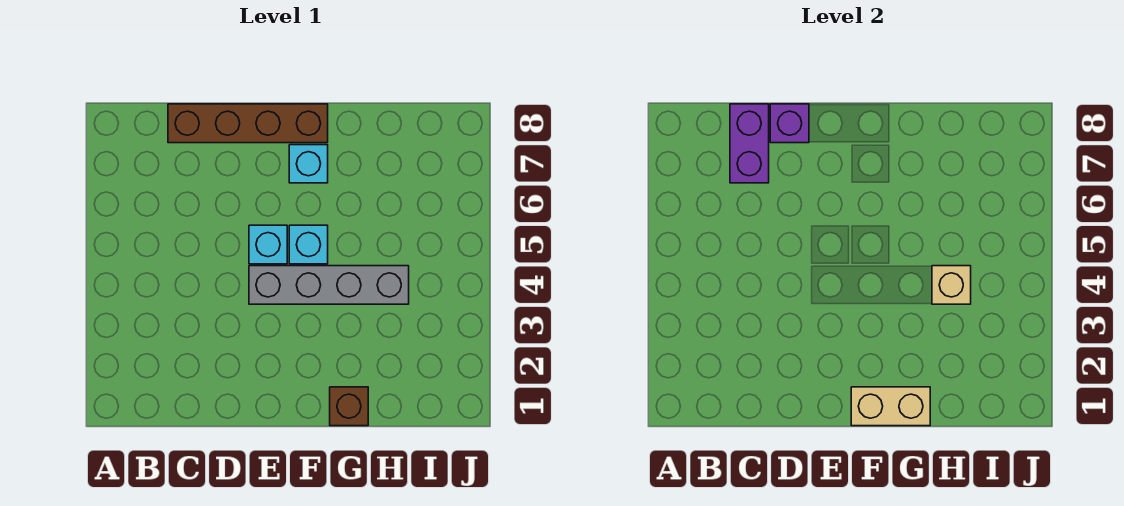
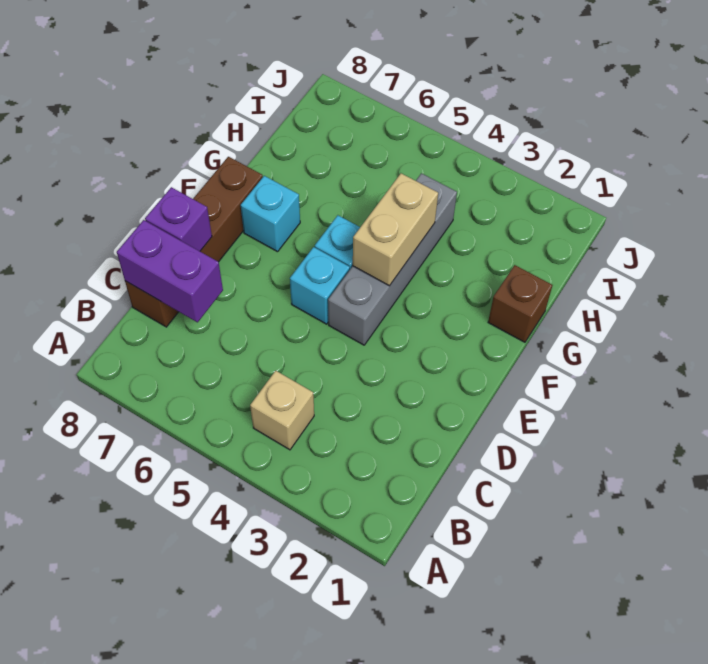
tan 1x2 brick [851,387,930,426] -> tan 1x2 brick moved to [353,173,438,286]
tan 1x1 brick [932,266,971,304] -> tan 1x1 brick moved to [250,371,314,450]

